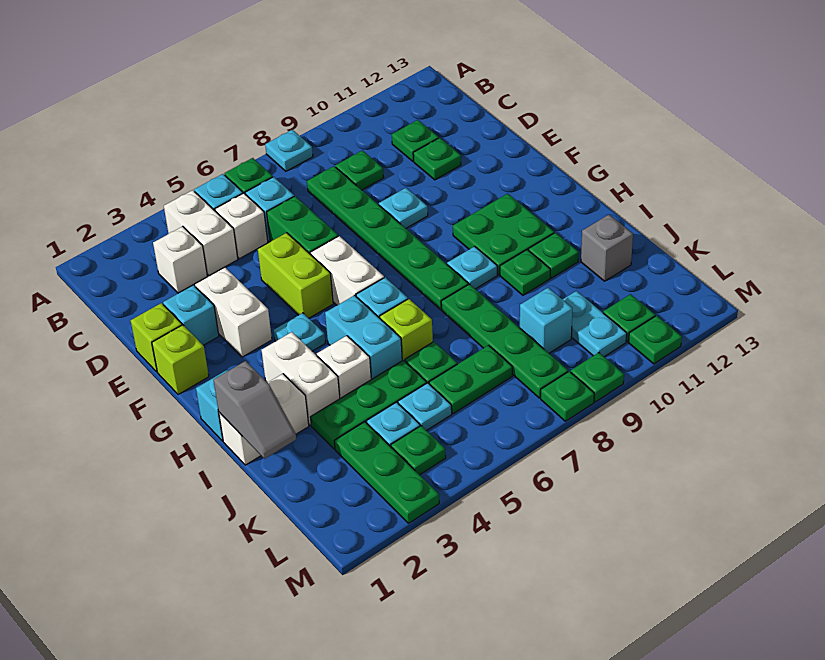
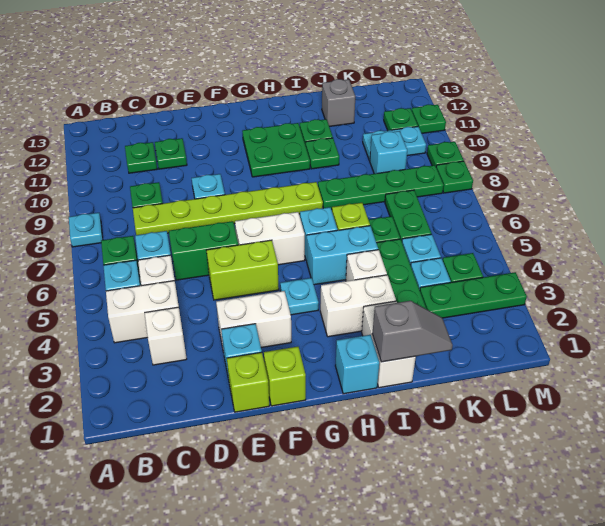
green 1x6 plate [307,166,468,310] -> lime 1x6 plate [133,182,323,235]
cyan 1x1 plate [447,246,497,289] -> none

